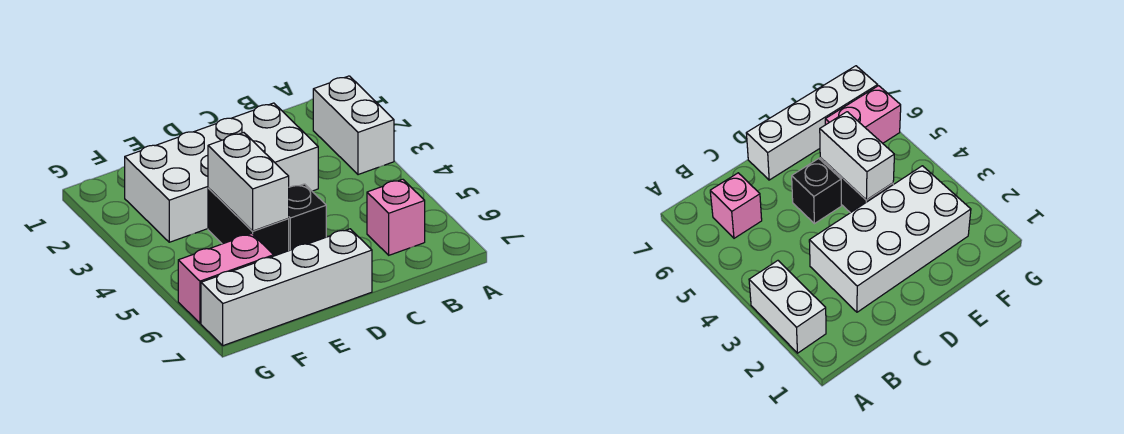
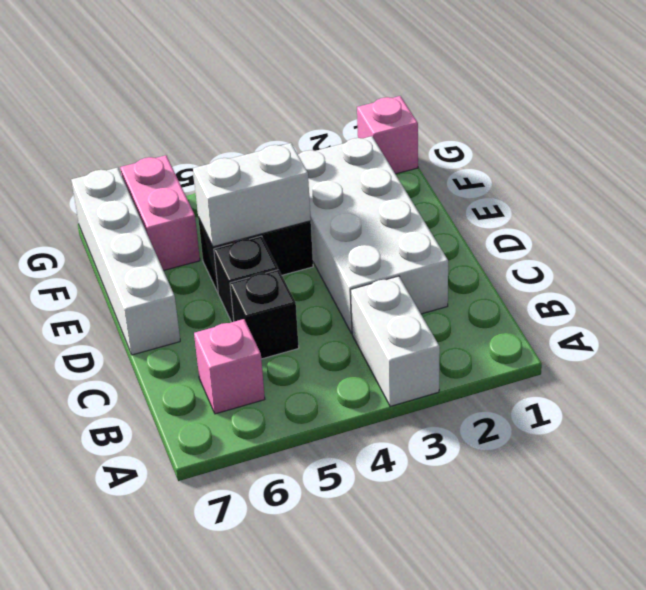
white 1x2 brick [313,76,394,175] -> white 1x2 brick turned to [351,276,440,406]
none -> black 1x1 brick [230,270,299,359]
none -> pink 1x1 brick [357,96,418,174]

